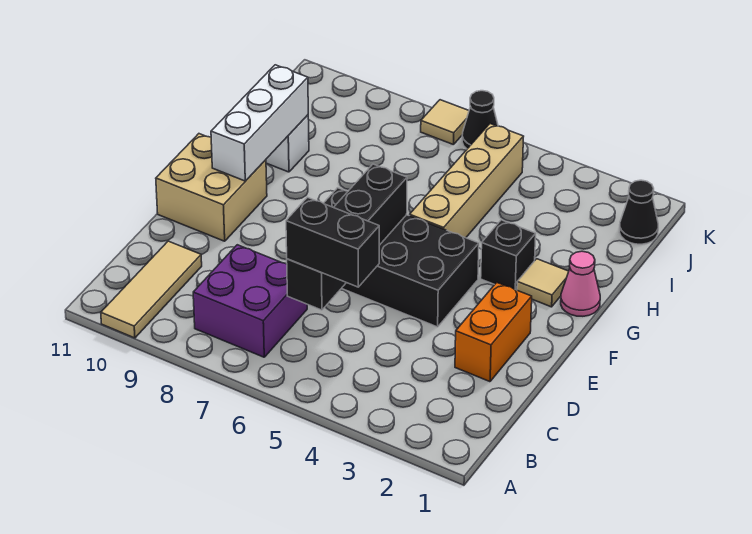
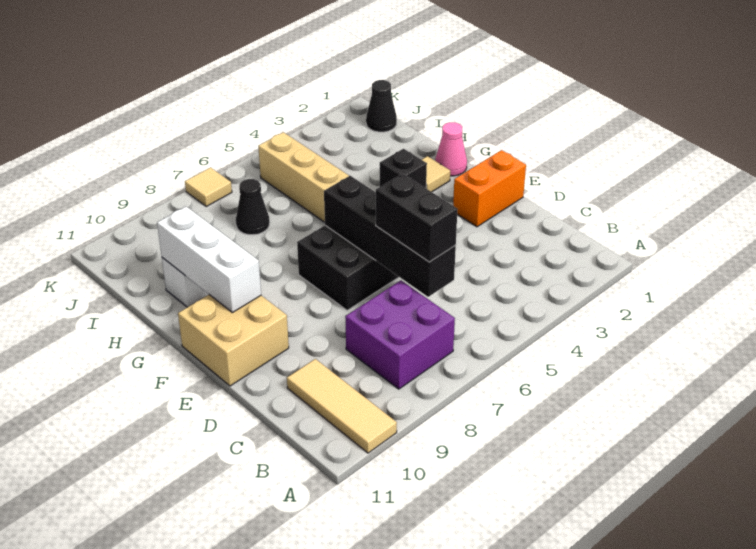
black 1x2 brick [286,197,379,287] -> black 1x2 brick turned to [376,174,458,262]
orange 1x2 brick [455,282,532,382] -> orange 1x2 brick turned to [453,150,526,227]
black 1x1 cone [462,91,498,149] -> black 1x1 cone moved to [236,179,270,235]

